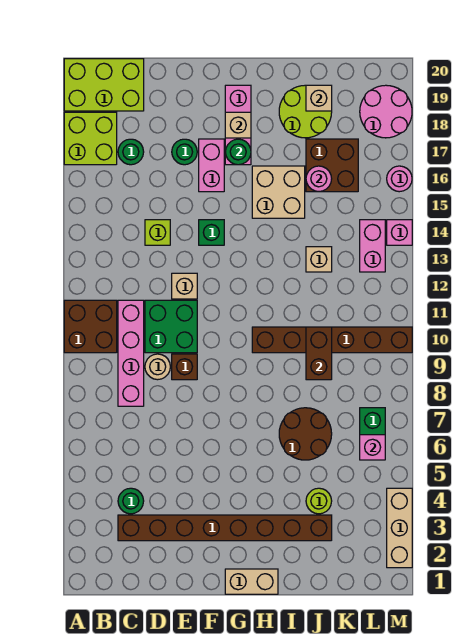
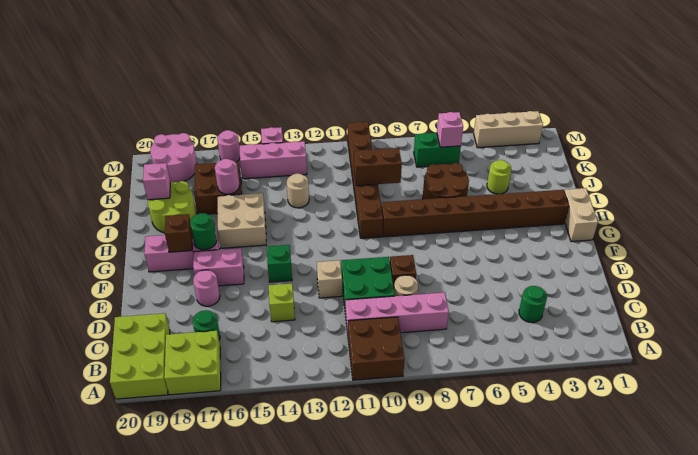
brown 1x8 brick [118,515,332,541] -> brown 1x8 brick turned to [381,190,569,237]
green 1x1 round brick [172,139,197,165] -> pink 1x1 round brick [193,270,220,306]
tan 1x1 brick [225,112,251,138] -> brown 1x1 brick [165,214,193,252]
tan 1x1 brick [306,247,332,272] -> tan 1x1 round brick [287,174,309,208]
tan 1x1 brick [306,85,332,111] -> pink 1x1 brick [143,163,170,200]
pink 1x2 brick [360,220,385,272] -> pink 1x3 brick [240,141,307,179]

